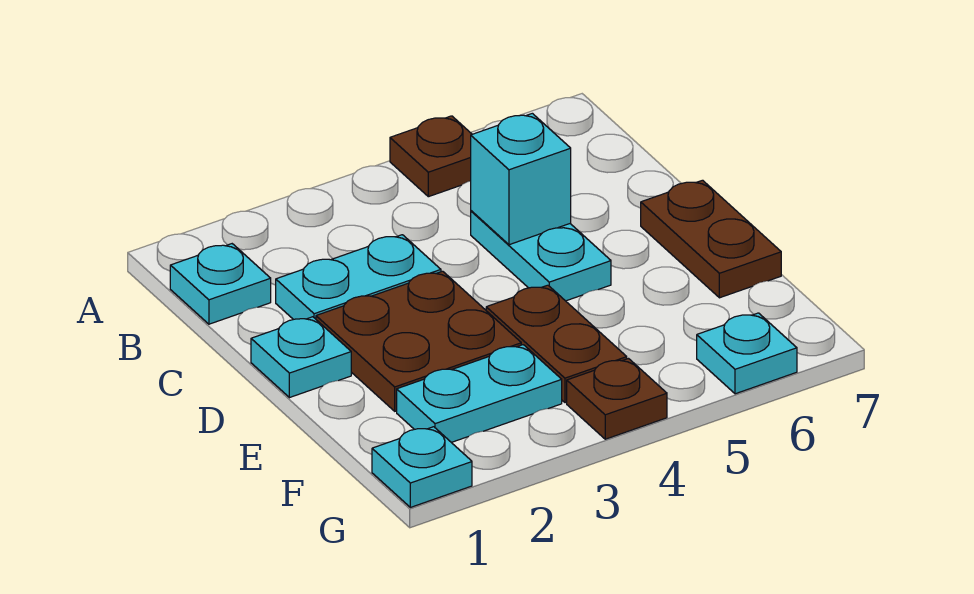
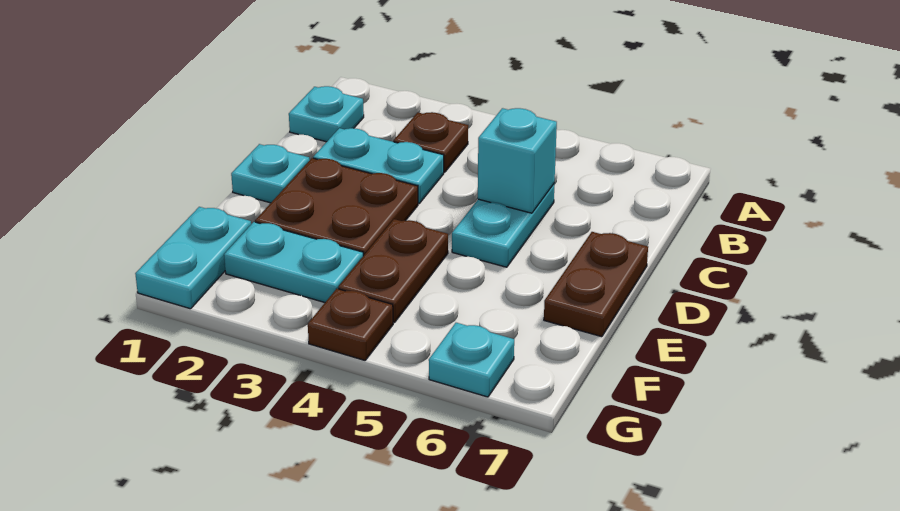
brown 1x1 plate [390,116,472,197] -> brown 1x1 plate moved to [394,112,468,172]
cyan 1x1 plate [372,427,472,507] -> cyan 1x2 plate [135,207,251,309]

